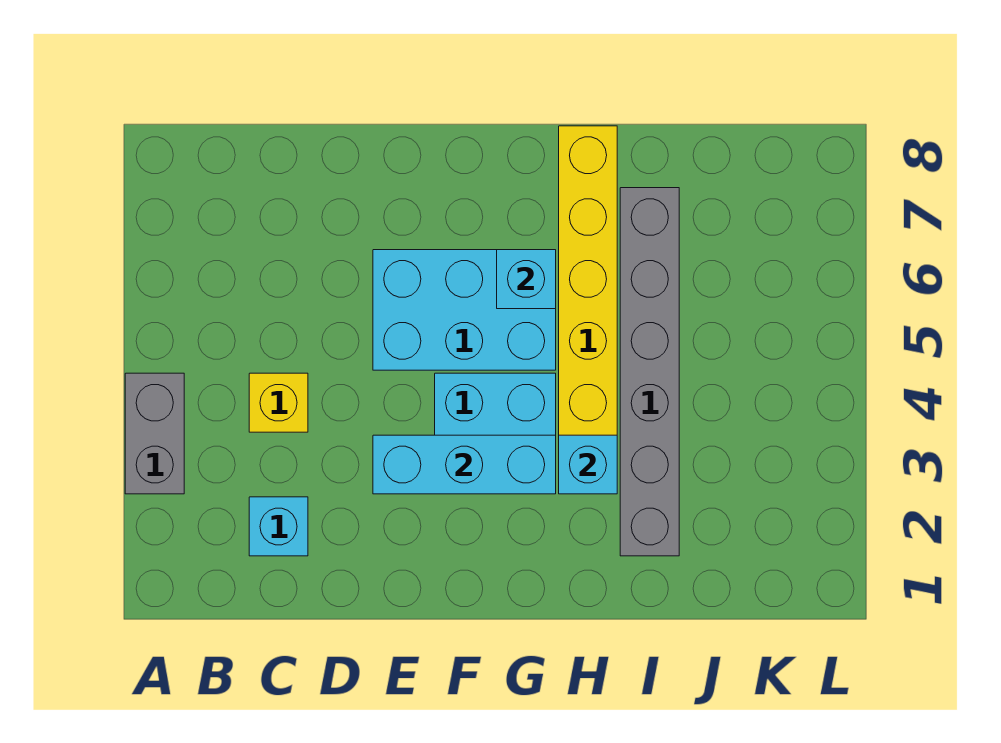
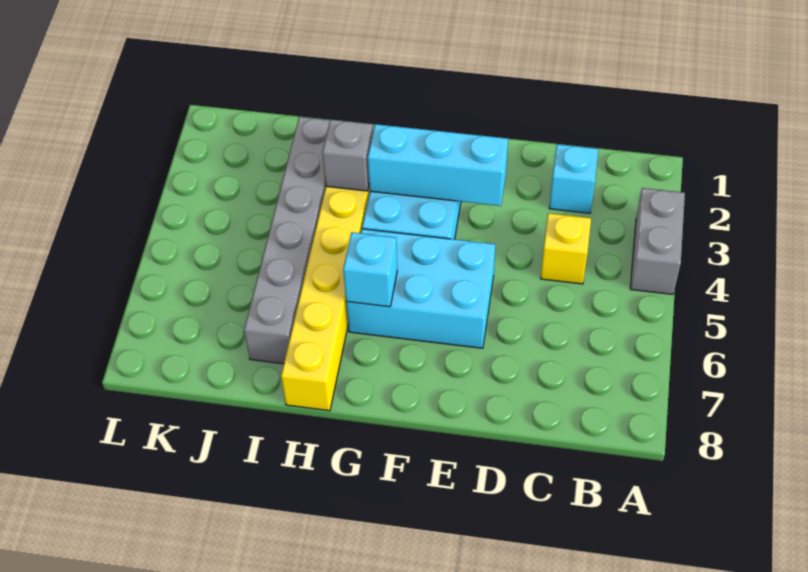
cyan 1x1 brick [559,435,617,494] -> grey 1x1 brick [322,120,373,191]

